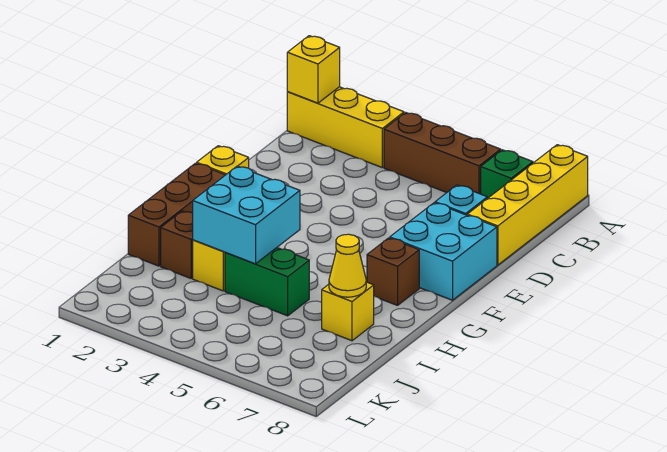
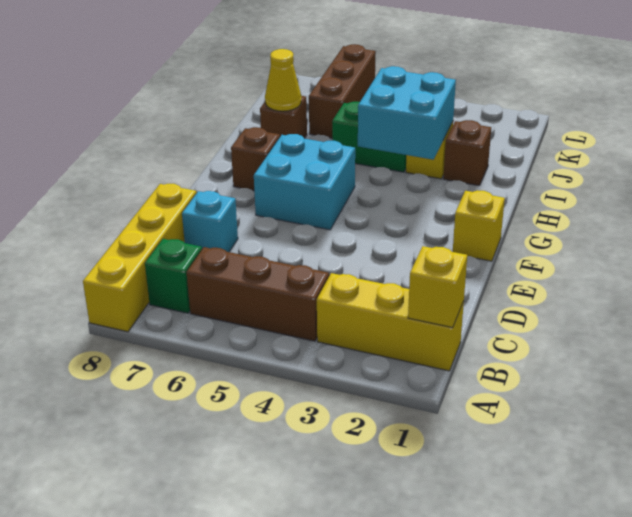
cyan 2x2 brick [390,203,497,300] -> cyan 2x2 brick moved to [254,134,355,230]
brown 1x3 brick [128,163,225,266] -> brown 1x3 brick moved to [309,44,376,138]
yellow 1x1 brick [322,282,374,341] -> brown 1x1 brick [260,96,307,138]

